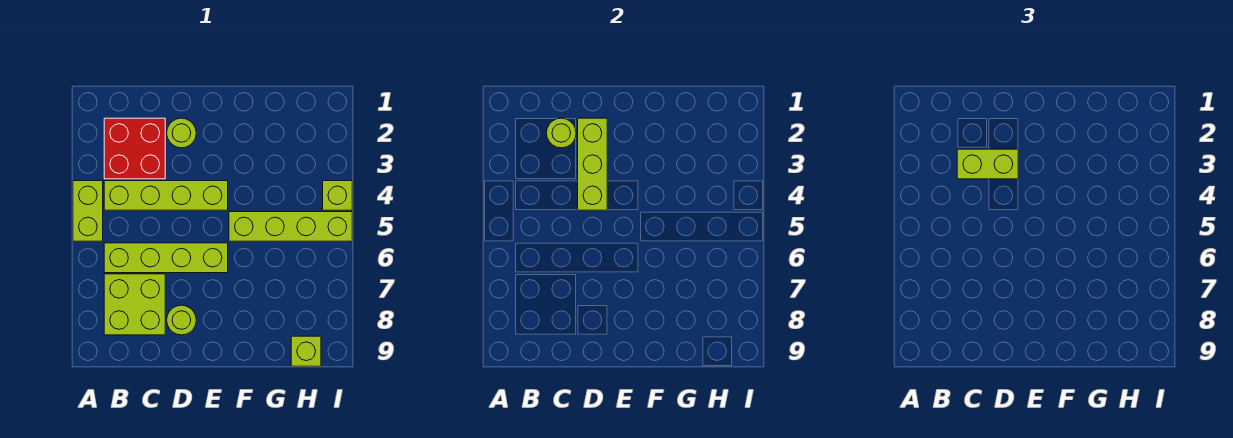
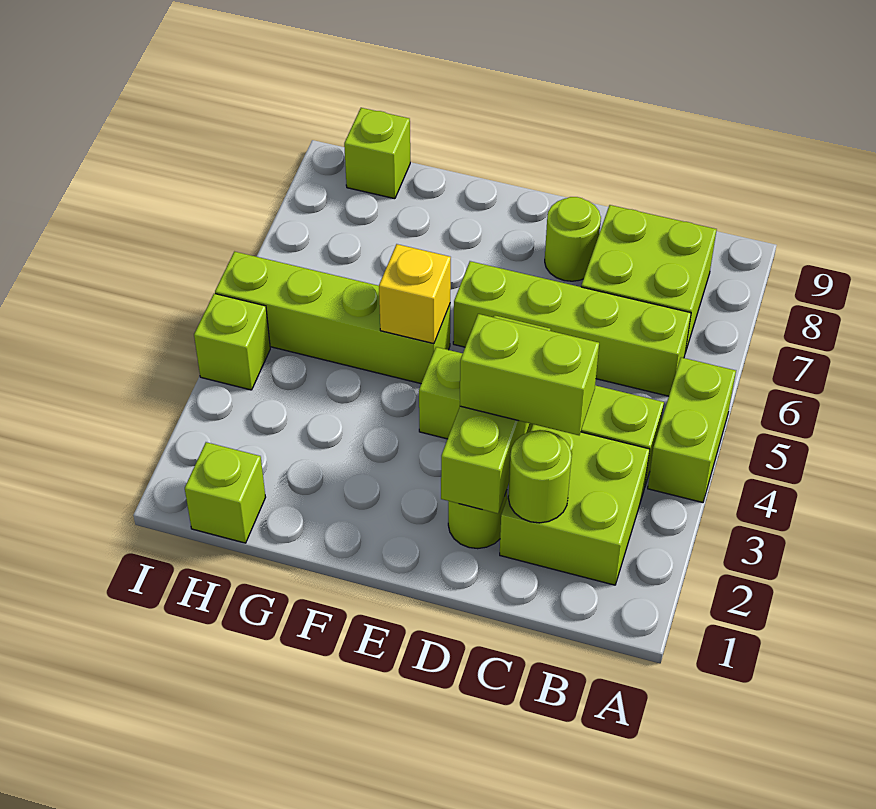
red 2x2 brick [104,118,165,179] -> lime 2x2 brick [500,424,650,585]
none -> yellow 1x1 brick [379,244,451,344]
none -> lime 1x1 brick [185,442,266,543]

